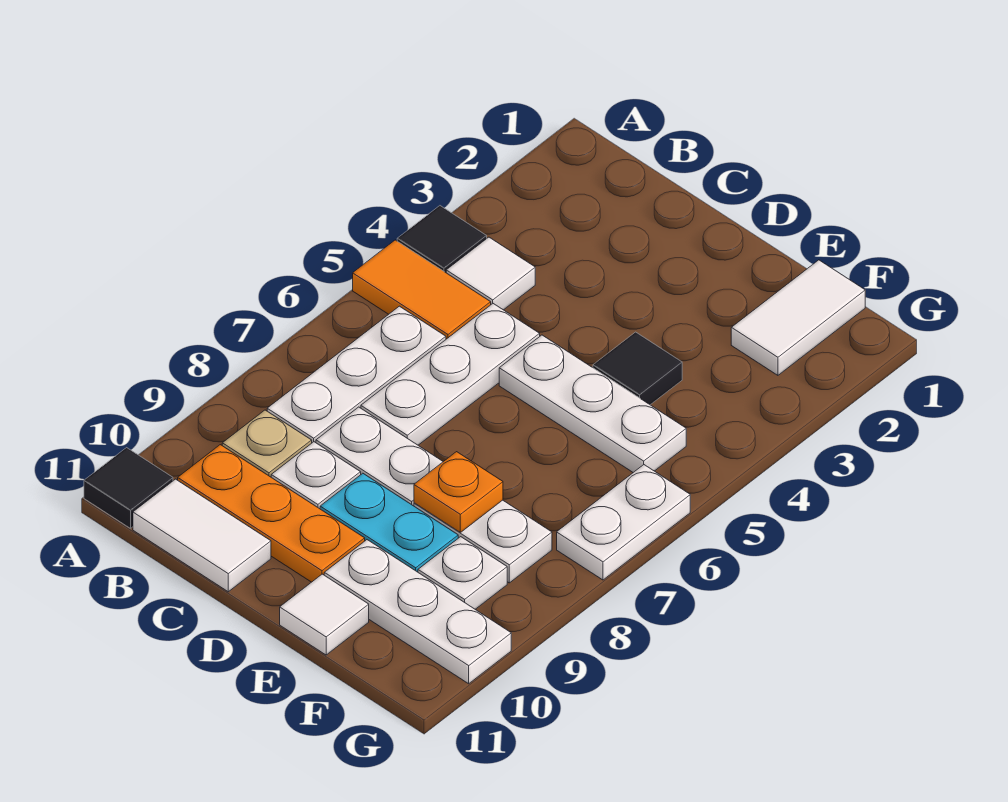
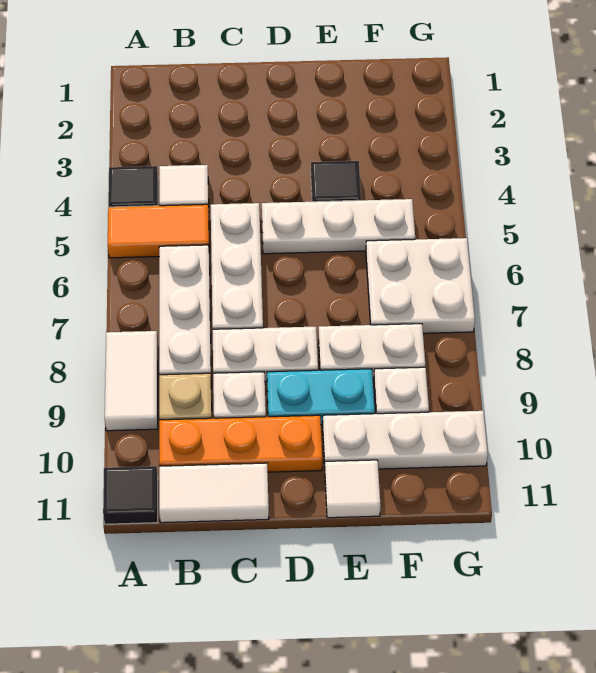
orange 1x1 plate [414,452,503,532] -> none
white 1x2 tile [731,260,865,375] -> white 1x2 tile moved to [105,331,158,431]
white 1x2 plate [557,465,690,580] -> white 2x2 plate [366,238,475,333]

